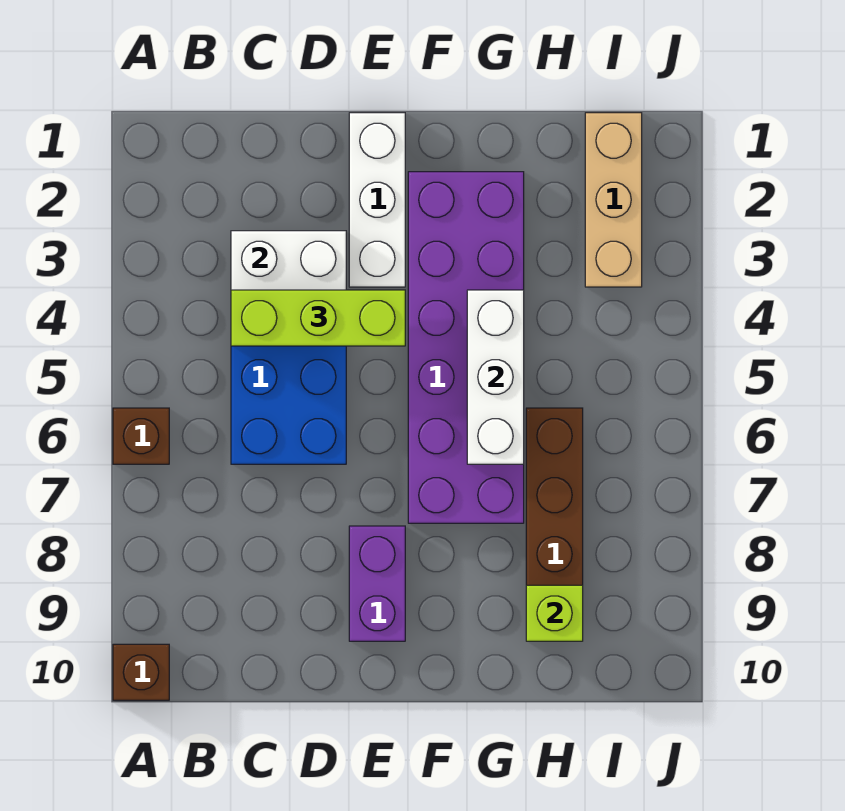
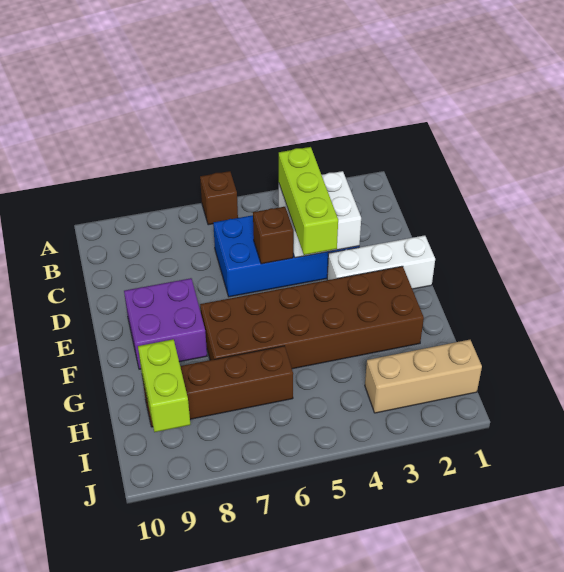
brown 1x1 brick [113,644,169,700] -> brown 1x1 brick moved to [253,207,293,264]
purple 1x2 brick [349,526,405,641] -> purple 2x2 brick [124,278,207,369]
purple 2x6 brick [408,172,524,523] -> brown 2x6 brick [200,266,424,369]
white 1x3 brick [467,290,524,464] -> none
lime 1x1 brick [526,585,583,641] -> lime 1x2 brick [138,339,190,432]

